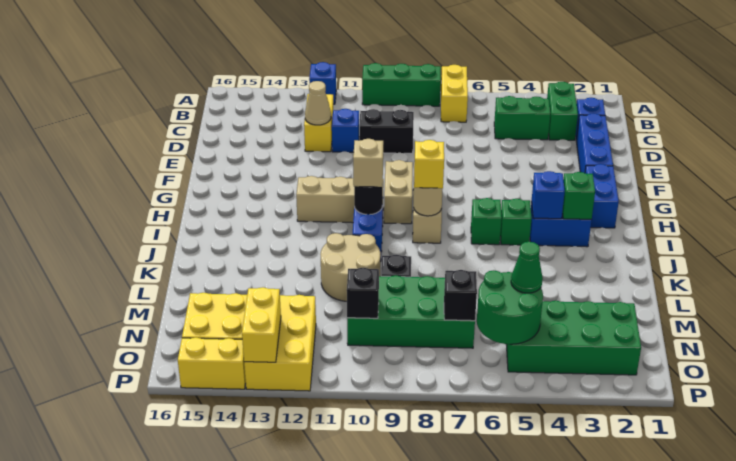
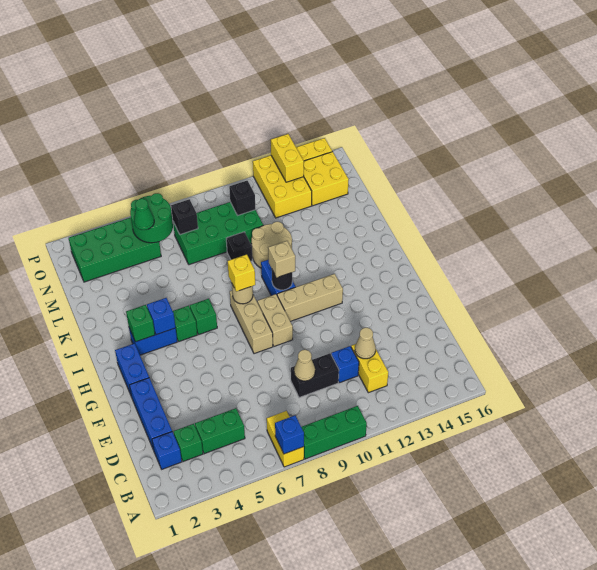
blue 1x1 brick [309,62,336,104] -> blue 1x1 brick moved to [275,416,304,454]
green 1x2 brick [547,82,578,140] -> green 1x1 brick [174,424,203,462]
none -> tan 1x1 cone [294,350,315,381]

